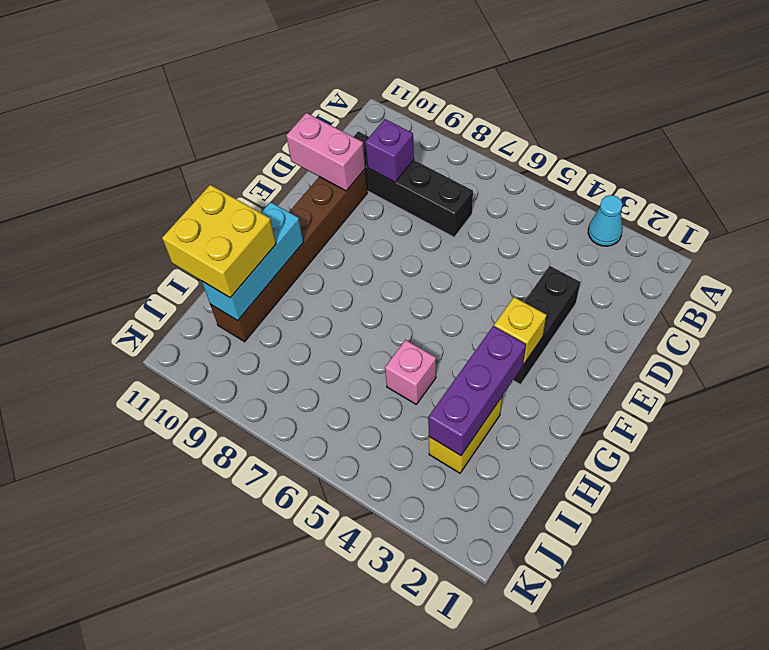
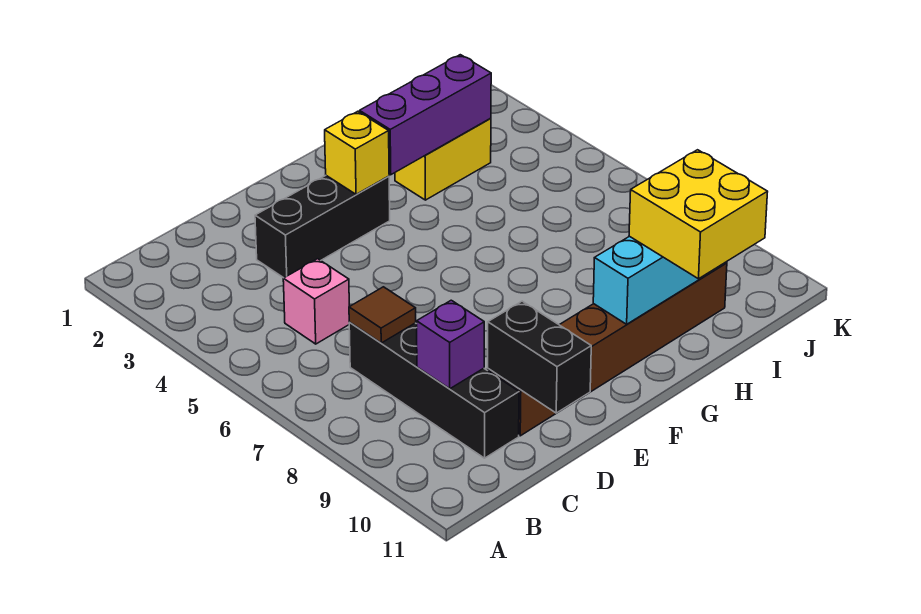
cyan 1x1 cone [588,195,623,246] -> none
none -> brown 1x1 tile [349,287,416,343]
pink 1x2 brick [286,113,365,191] -> black 1x2 brick [488,301,591,413]
pink 1x1 brick [385,340,436,404] -> pink 1x1 brick moved to [283,259,350,344]

